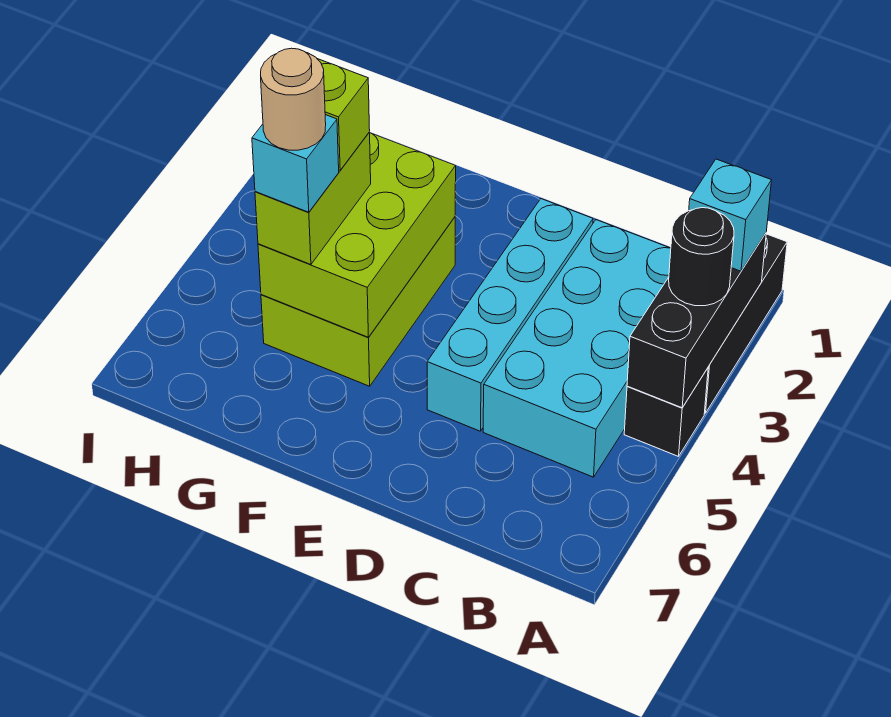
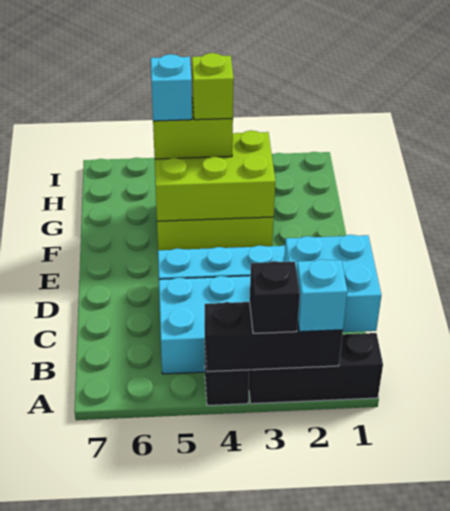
black 1x1 round brick [669,208,734,306] -> black 1x1 brick [250,261,300,333]
none -> cyan 2x2 brick [284,235,381,332]
tan 1x1 round brick [261,48,326,150] -> none

